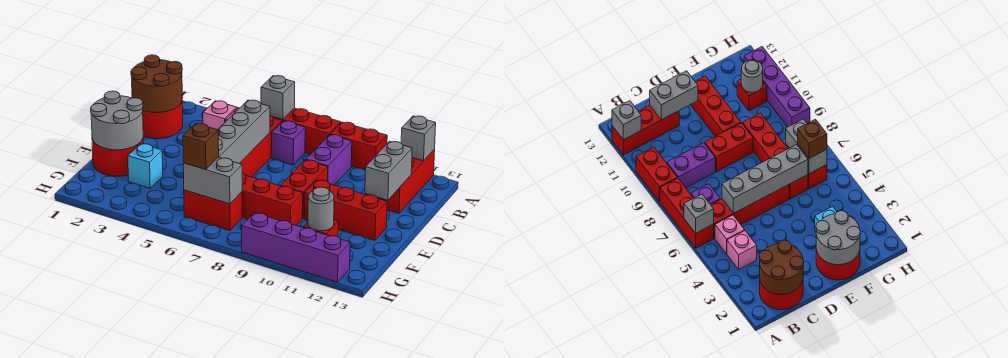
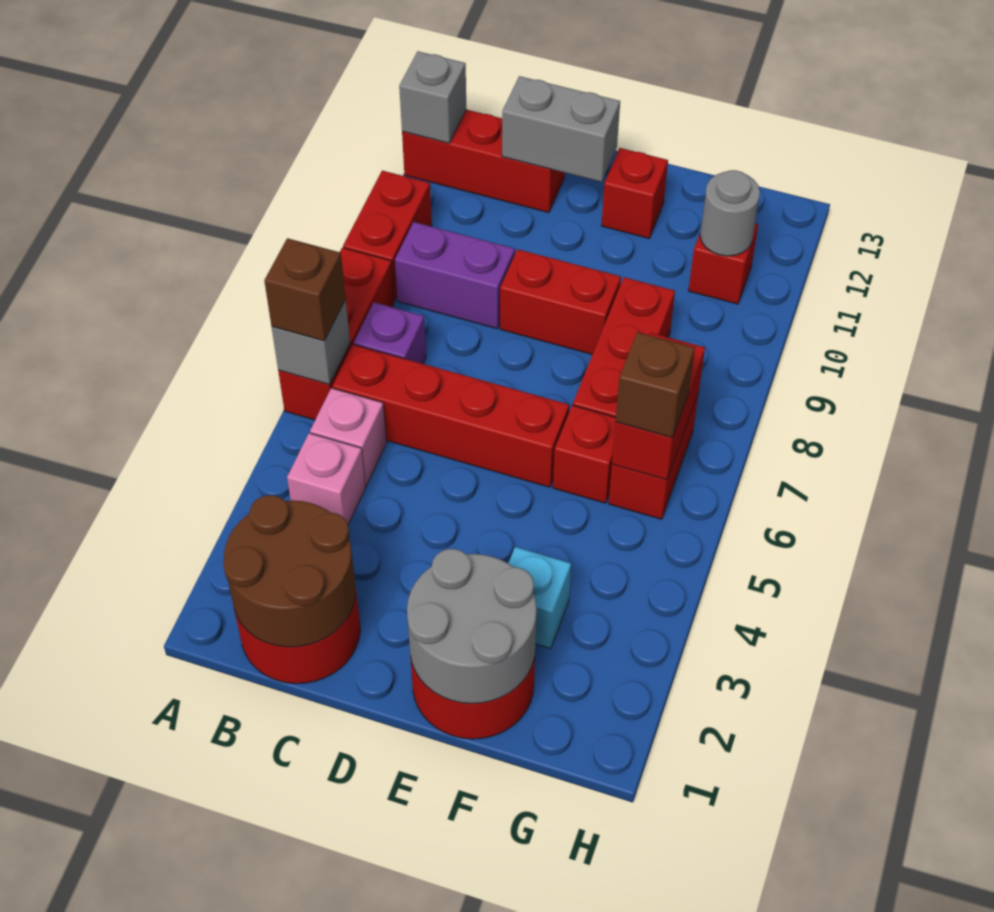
none -> brown 1x1 brick [264,238,346,341]
grey 1x4 brick [218,100,270,163] -> none
red 1x3 brick [304,180,387,241] -> red 1x1 brick [601,148,668,238]
grey 1x2 brick [183,157,242,204] -> red 1x2 brick [612,333,705,480]
purple 1x4 brick [242,213,350,282] -> none

